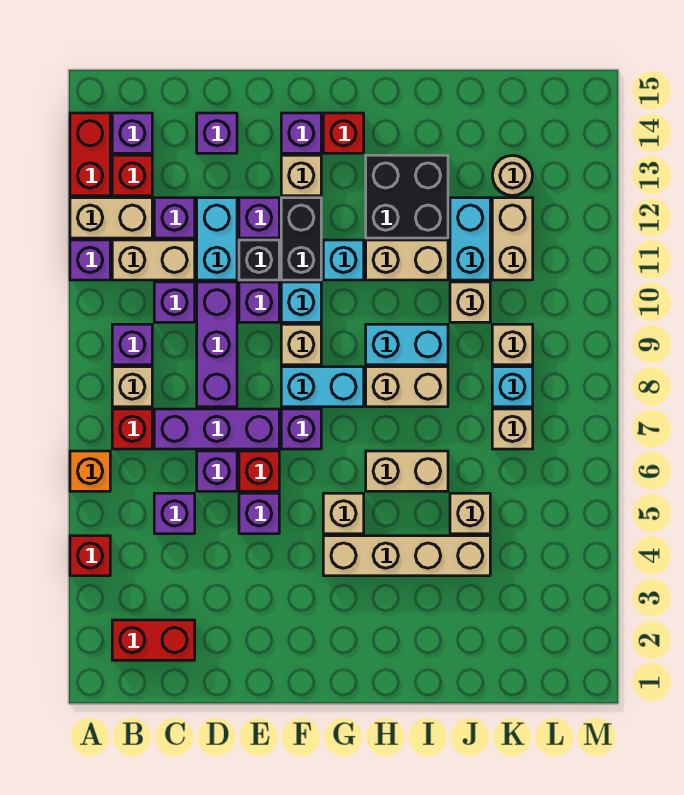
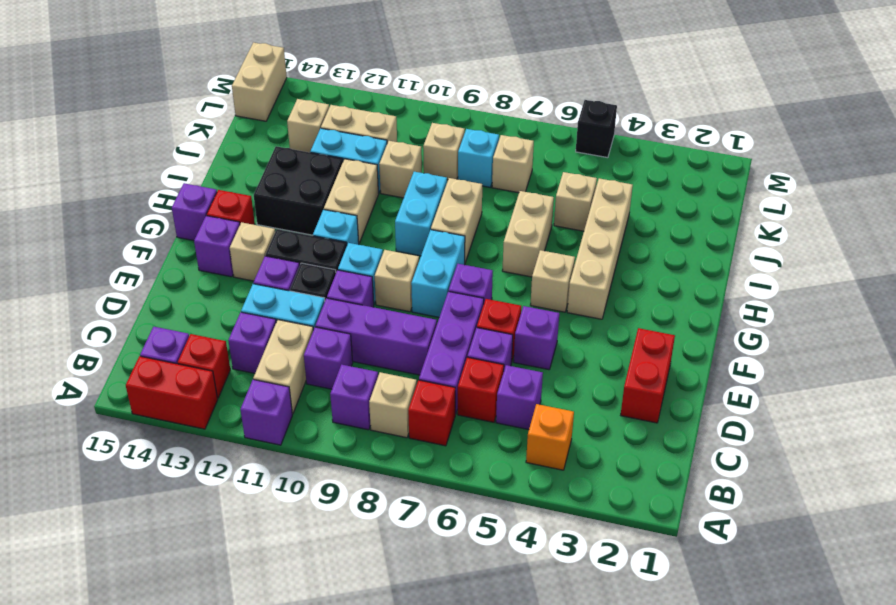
red 1x1 brick [70,536,110,576] -> red 1x1 brick moved to [458,357,504,422]
orange 1x1 brick [70,451,110,491] -> orange 1x1 brick moved to [526,404,574,470]
tan 1x2 brick [70,198,152,238] -> tan 1x2 brick moved to [232,43,287,121]
red 1x2 brick [112,620,195,660] -> red 1x2 brick moved to [621,328,675,423]
purple 1x1 brick [197,113,237,153] -> purple 1x1 brick moved to [172,183,217,241]
tan 1x1 round brick [492,155,533,196] -> tan 1x1 brick [287,99,329,152]
none -> black 1x1 brick [576,100,617,158]

